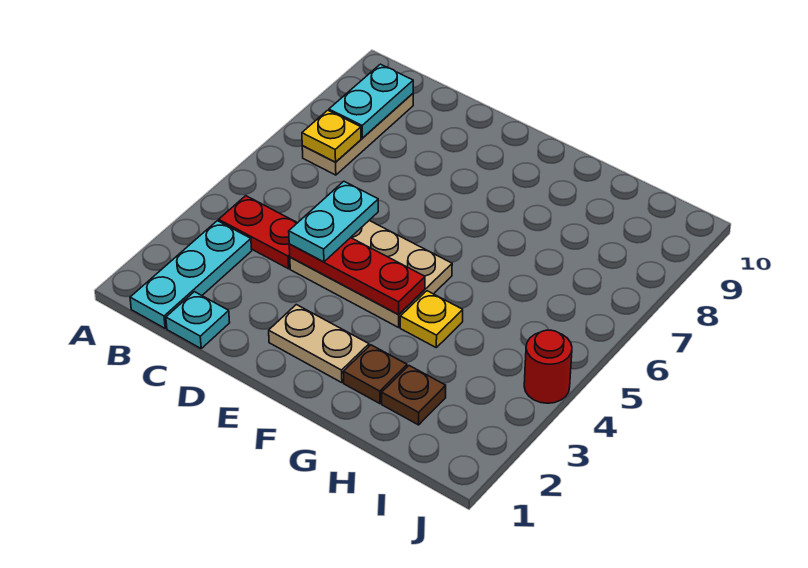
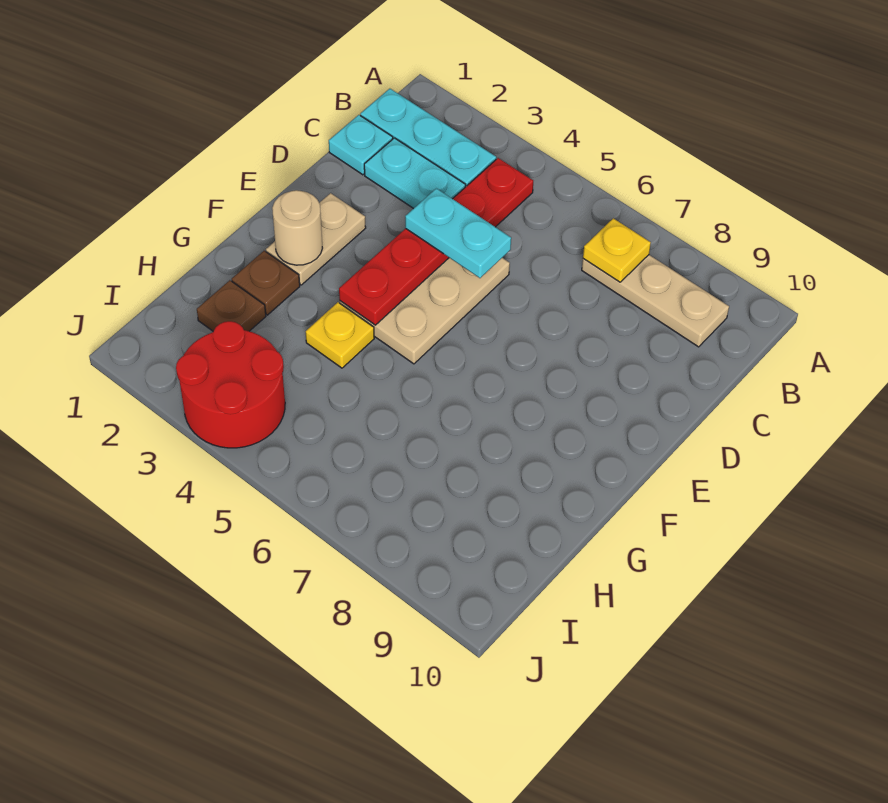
cyan 1x2 plate [329,64,413,138] -> cyan 1x2 plate moved to [364,138,466,209]
none -> tan 1x1 round brick [272,190,322,265]
red 1x1 round brick [524,330,572,403] -> red 2x2 round brick [176,321,285,448]

